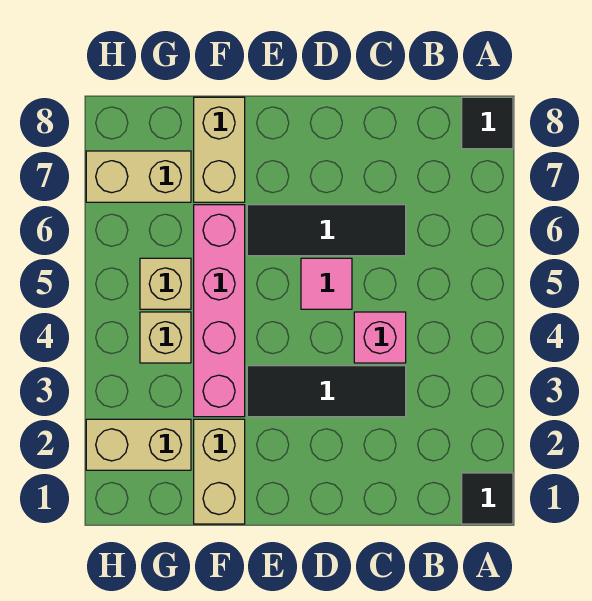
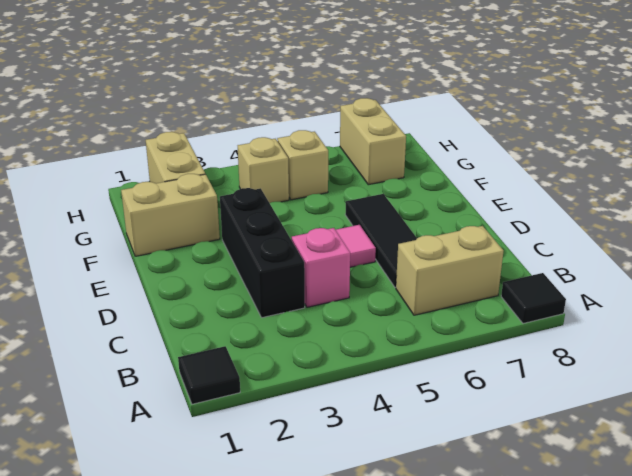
black 1x3 tile [247,366,406,417] -> black 1x3 brick [220,188,305,318]
pink 1x4 brick [194,205,245,417] -> none
tan 1x2 brick [194,97,245,202] -> tan 1x2 brick moved to [396,226,503,315]

